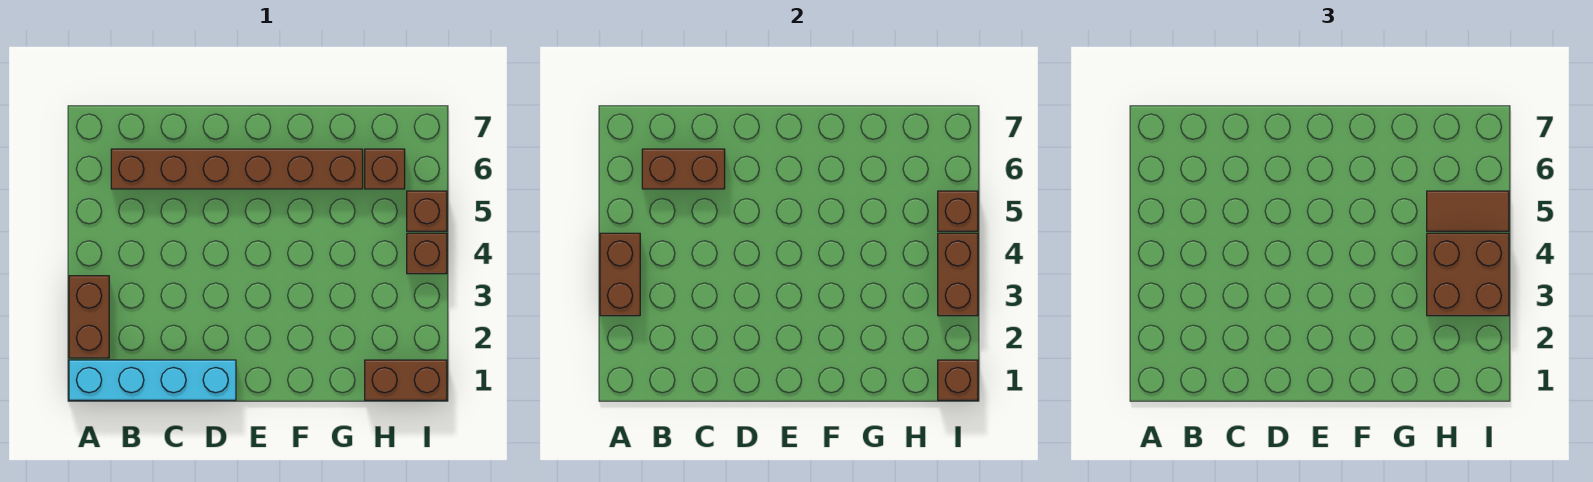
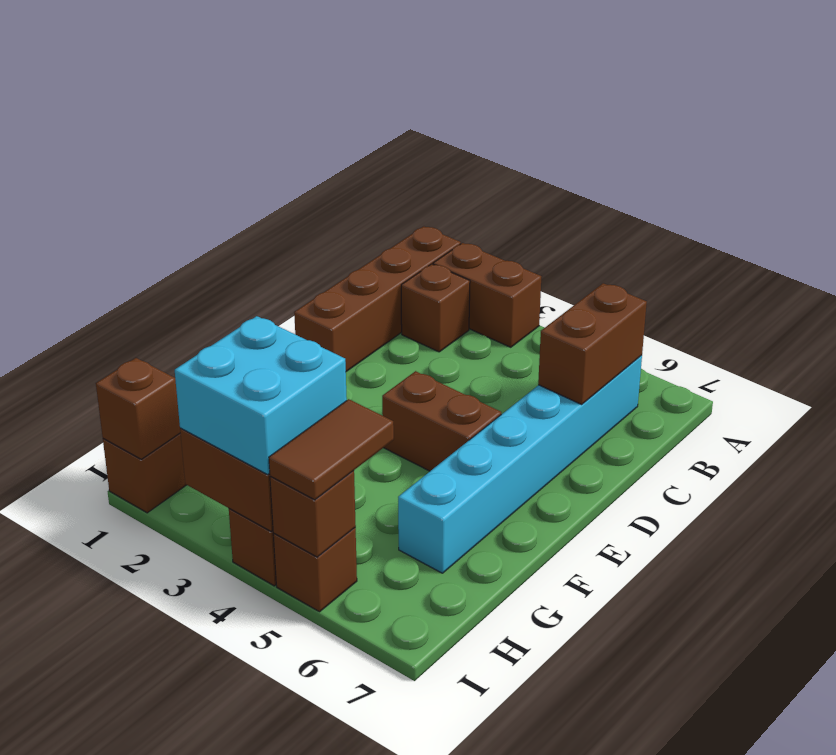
cyan 1x4 brick [69,360,236,400] -> brown 1x4 brick [294,226,461,372]
brown 1x2 brick [600,233,640,316] -> brown 1x2 brick moved to [382,371,501,471]
brown 1x6 brick [111,149,363,189] -> cyan 1x6 brick [398,355,642,573]
brown 2x2 brick [1427,233,1509,316] -> cyan 2x2 brick [175,316,347,475]
brown 1x1 brick [365,149,405,189] -> brown 1x1 brick moved to [401,264,470,352]

